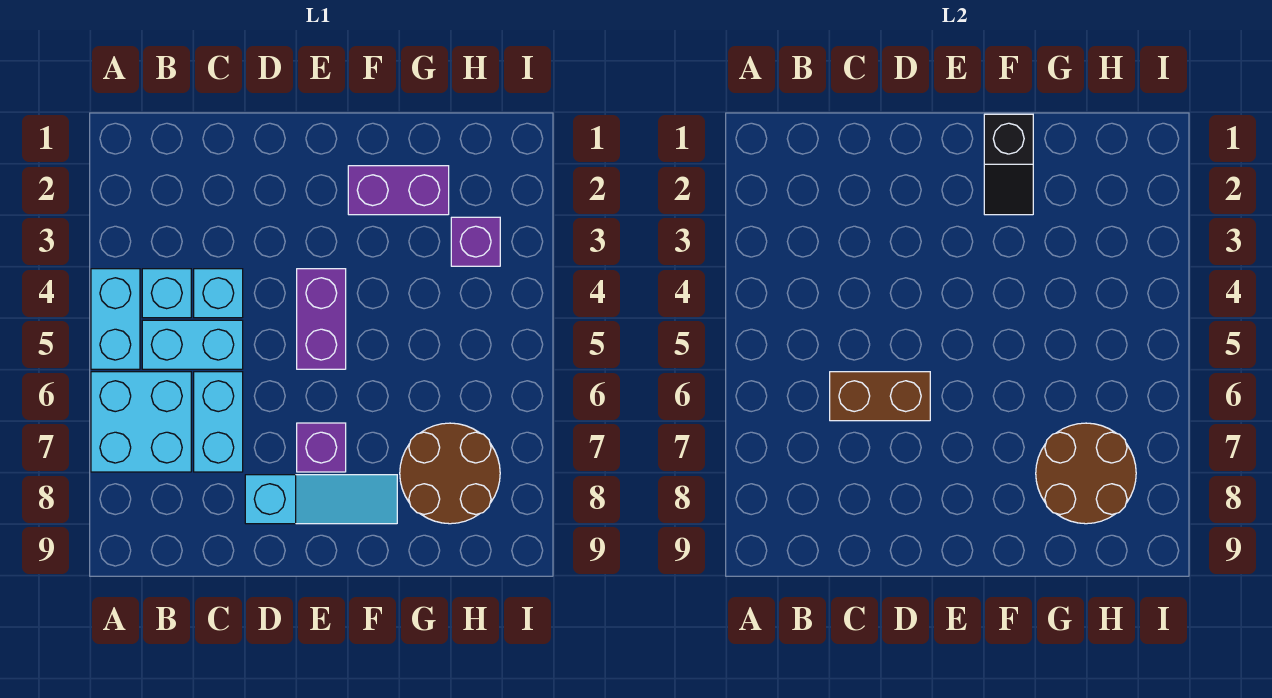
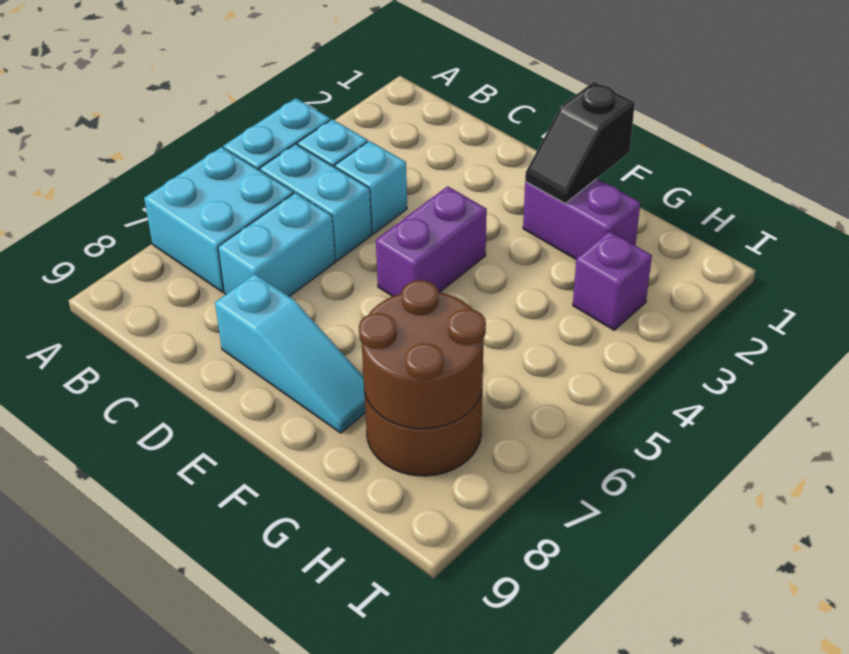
brown 1x2 brick [830,372,930,421] -> none
purple 1x1 brick [297,423,346,472] -> none

